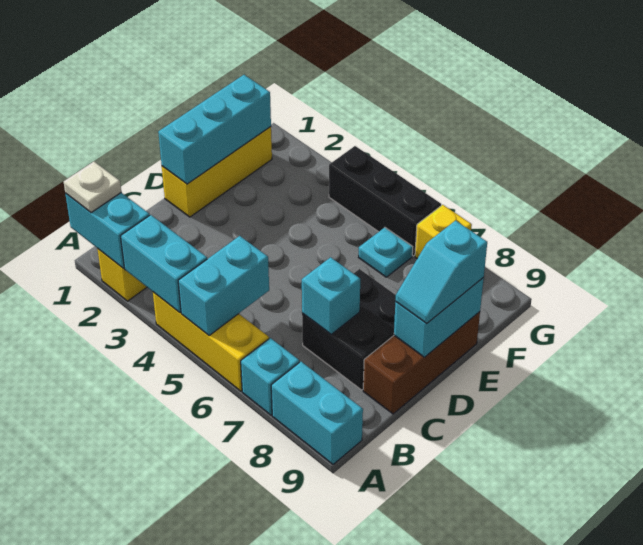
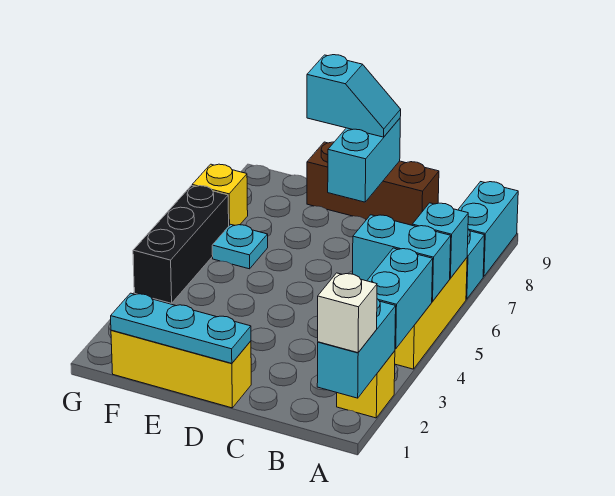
white 1x1 plate [64,162,121,213] -> white 1x1 brick [318,273,377,353]
black 2x2 brick [302,269,396,390] -> none
cyan 1x1 brick [302,257,360,334] -> cyan 1x1 brick moved to [412,203,468,278]
cyan 1x3 brick [158,75,271,184] -> cyan 1x3 plate [111,293,251,363]
cyan 1x2 brick [394,278,484,357] -> cyan 1x2 brick turned to [328,119,400,202]

